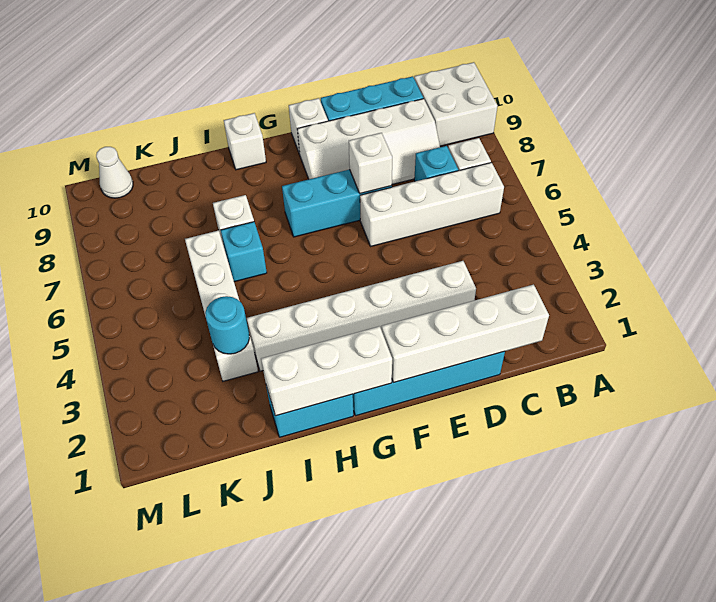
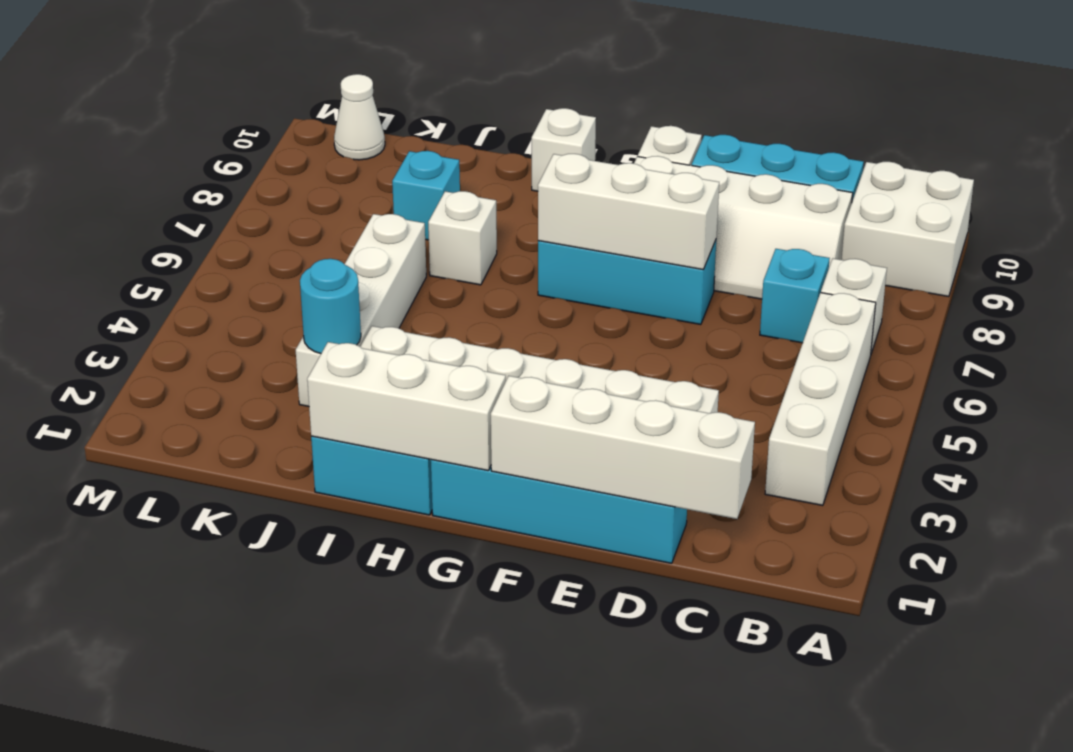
white 1x4 brick [360,162,504,246] -> white 1x4 brick turned to [765,293,876,506]
white 1x1 brick [349,133,392,194] -> white 1x3 brick [538,154,719,269]
cyan 1x1 brick [221,222,267,282] -> cyan 1x1 brick moved to [392,151,460,240]

